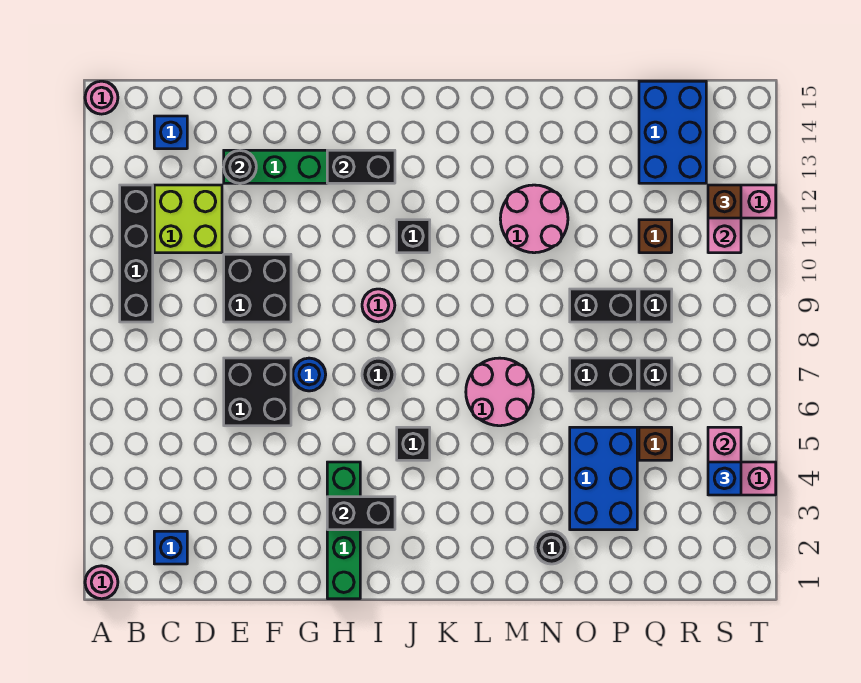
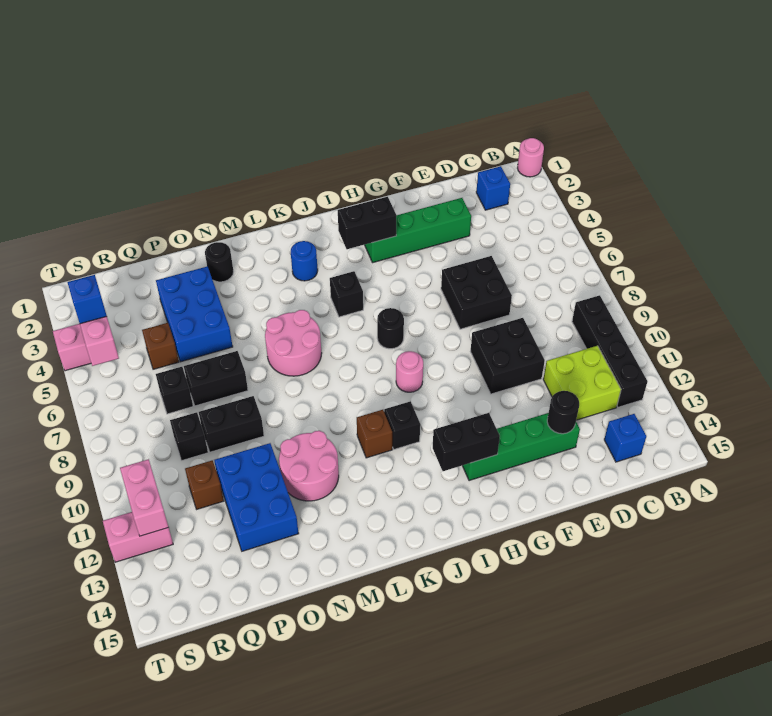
pink 1x1 round brick [85,81,118,114] -> none
blue 1x1 round brick [293,358,326,391] -> blue 1x1 round brick moved to [291,241,318,281]
green 1x4 brick [327,462,360,599] -> green 1x4 brick turned to [365,198,471,263]
blue 2x3 brick [639,81,706,183] -> blue 2x3 brick moved to [214,443,299,551]
brown 1x1 brick [708,185,741,218] -> brown 1x1 brick moved to [357,410,392,458]

